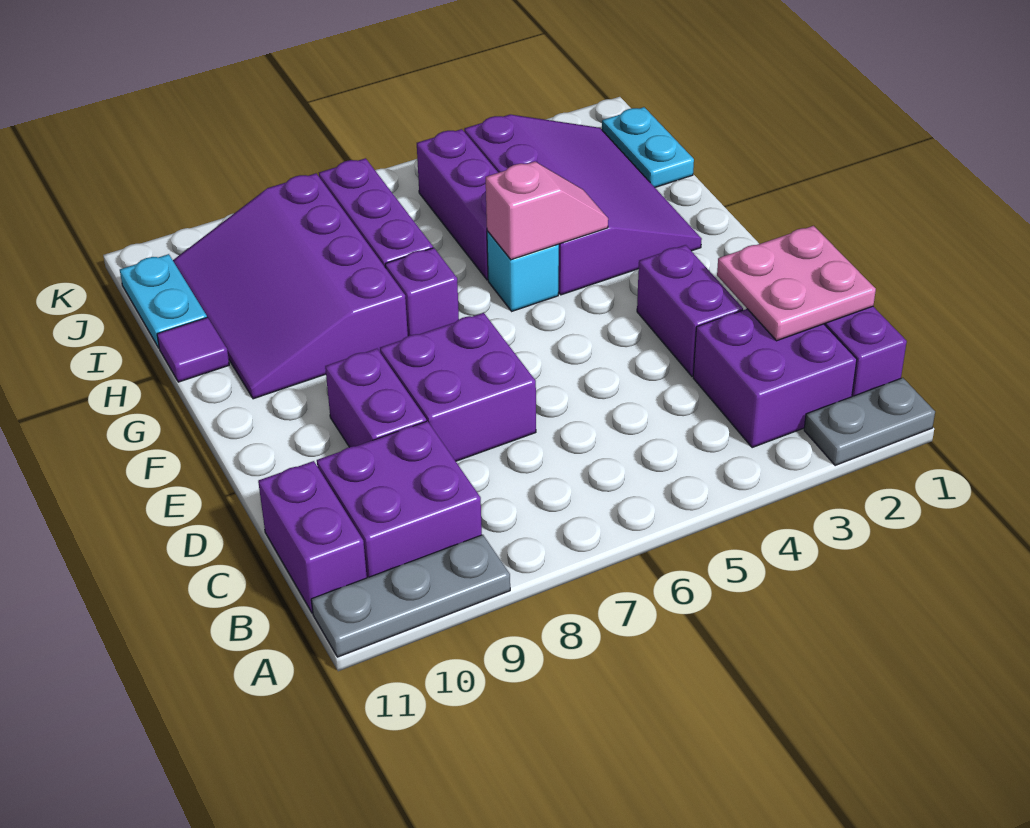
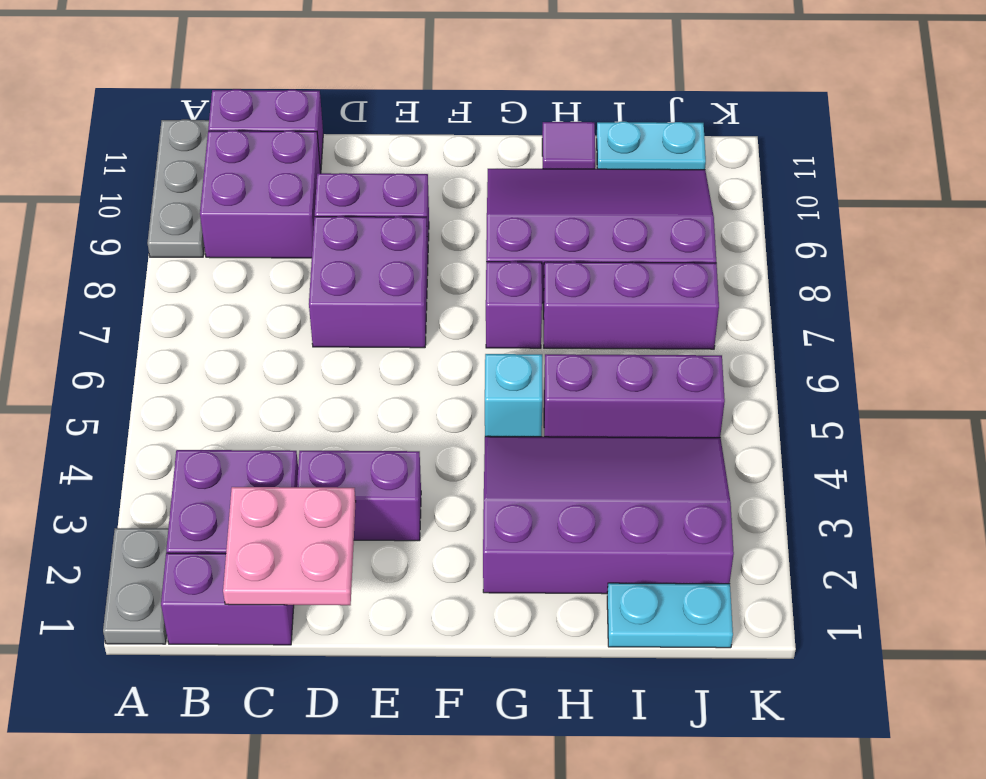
purple 3x4 slope [464,114,702,295] -> purple 3x4 slope turned to [483,436,734,594]
pink 1x2 slope [486,162,608,260] -> none

